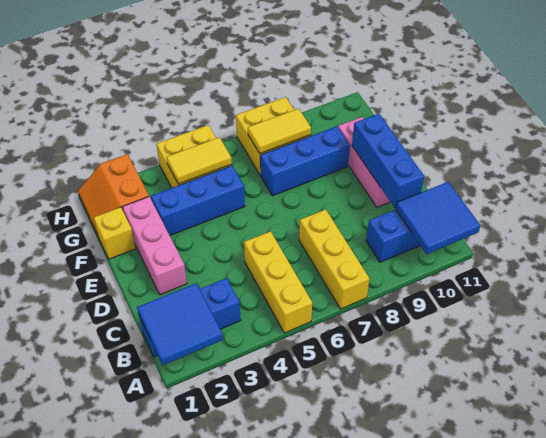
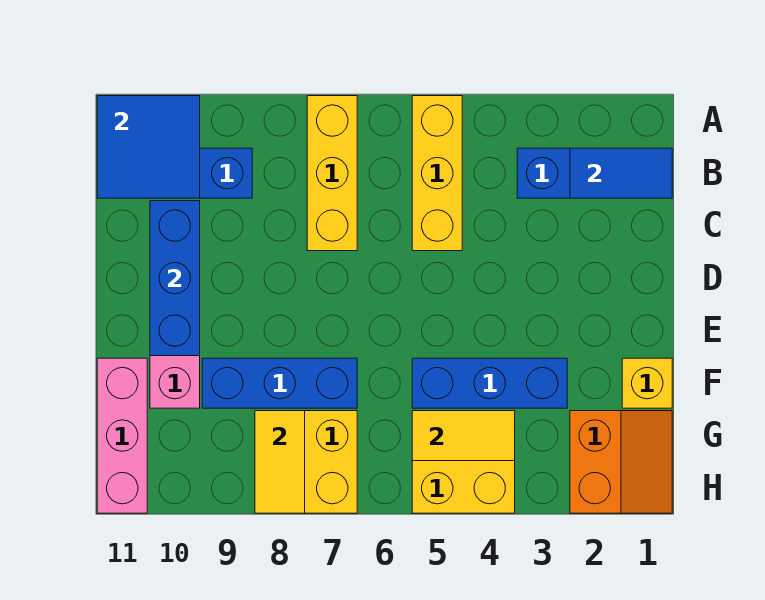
blue 2x2 tile [137,283,223,365] -> blue 1x2 tile [570,148,672,198]
pink 1x3 brick [123,197,187,295] -> pink 1x3 brick moved to [97,358,147,513]
yellow 1x2 tile [248,109,311,154] -> yellow 1x2 tile turned to [255,411,305,513]

